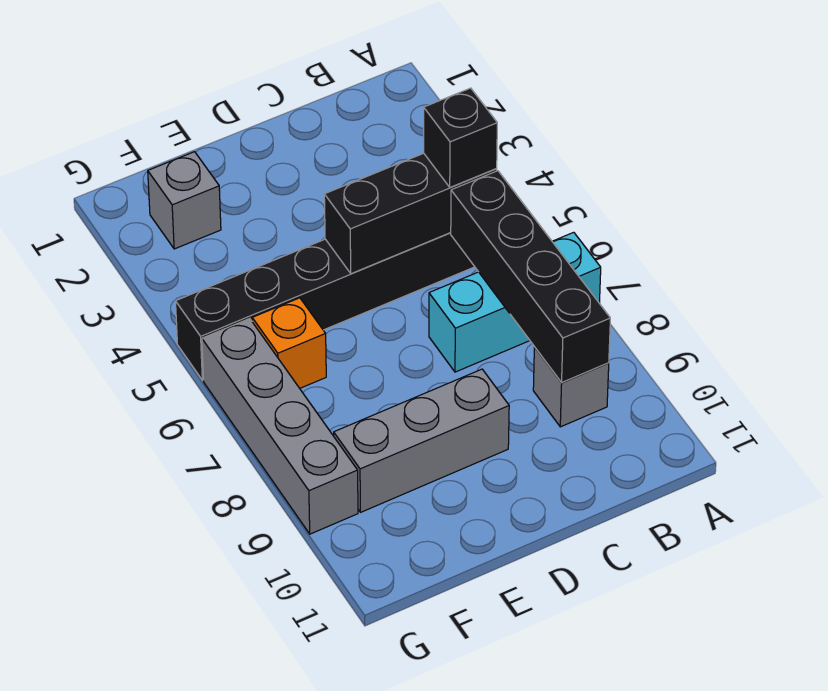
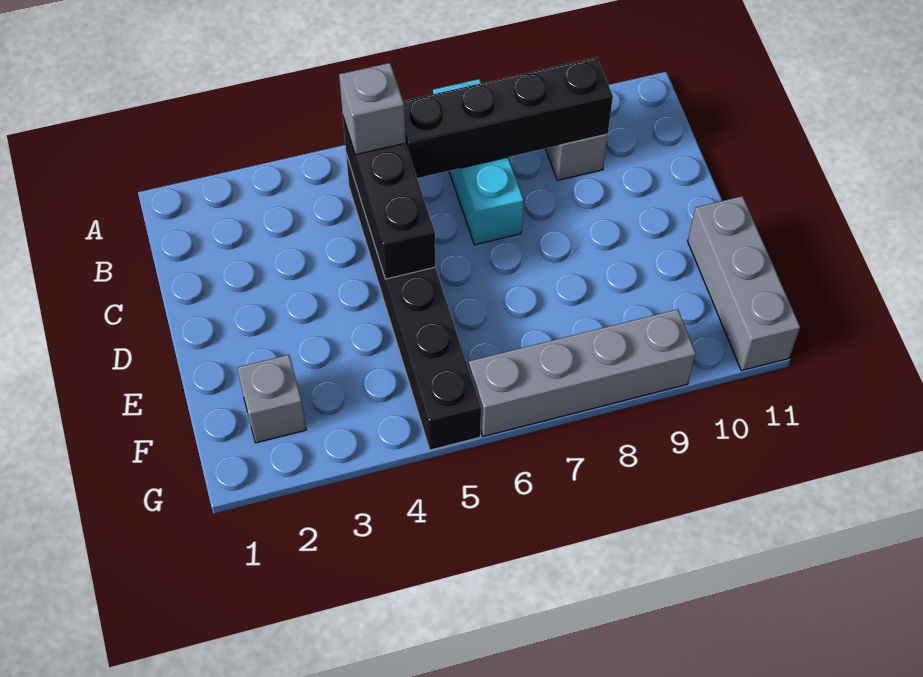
black 1x1 brick [424,88,497,188] -> grey 1x1 brick [339,63,406,155]
grey 1x3 brick [334,369,509,512] -> grey 1x3 brick moved to [688,196,800,371]
orange 1x1 brick [252,298,326,388] -> none

